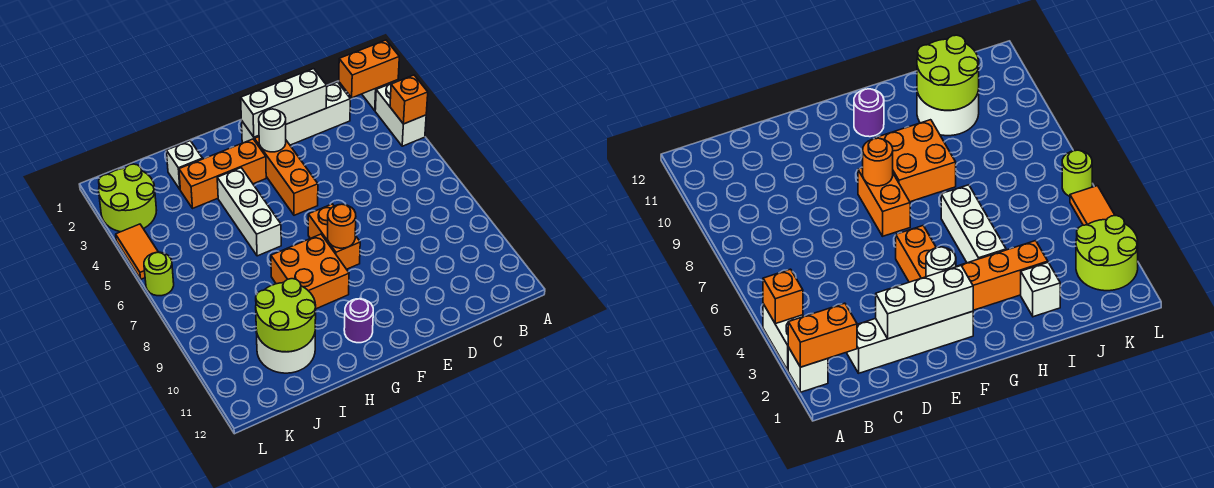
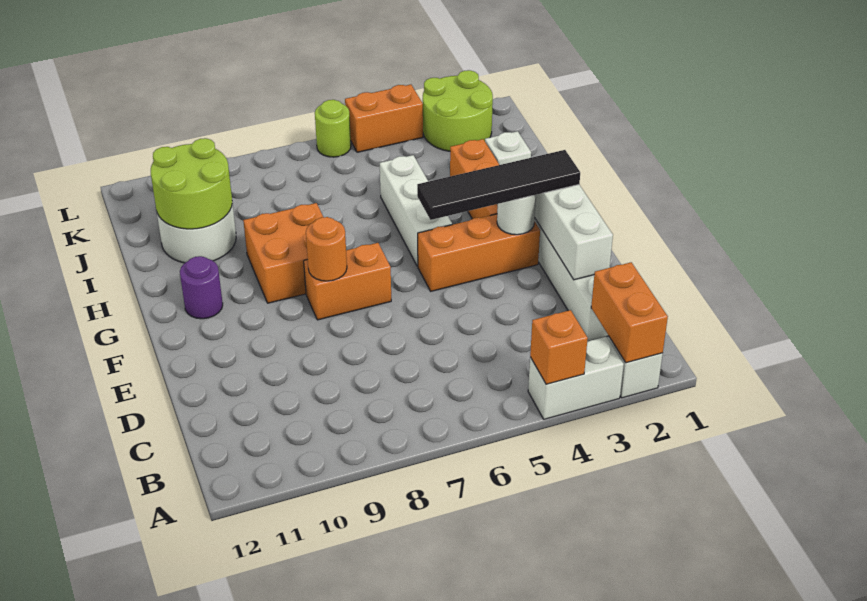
none -> black 1x4 tile [417,150,580,220]
white 1x3 brick [217,168,281,256] -> white 1x3 brick turned to [380,155,452,266]
orange 1x2 tile [116,224,158,279] -> orange 1x2 brick [345,85,423,152]

